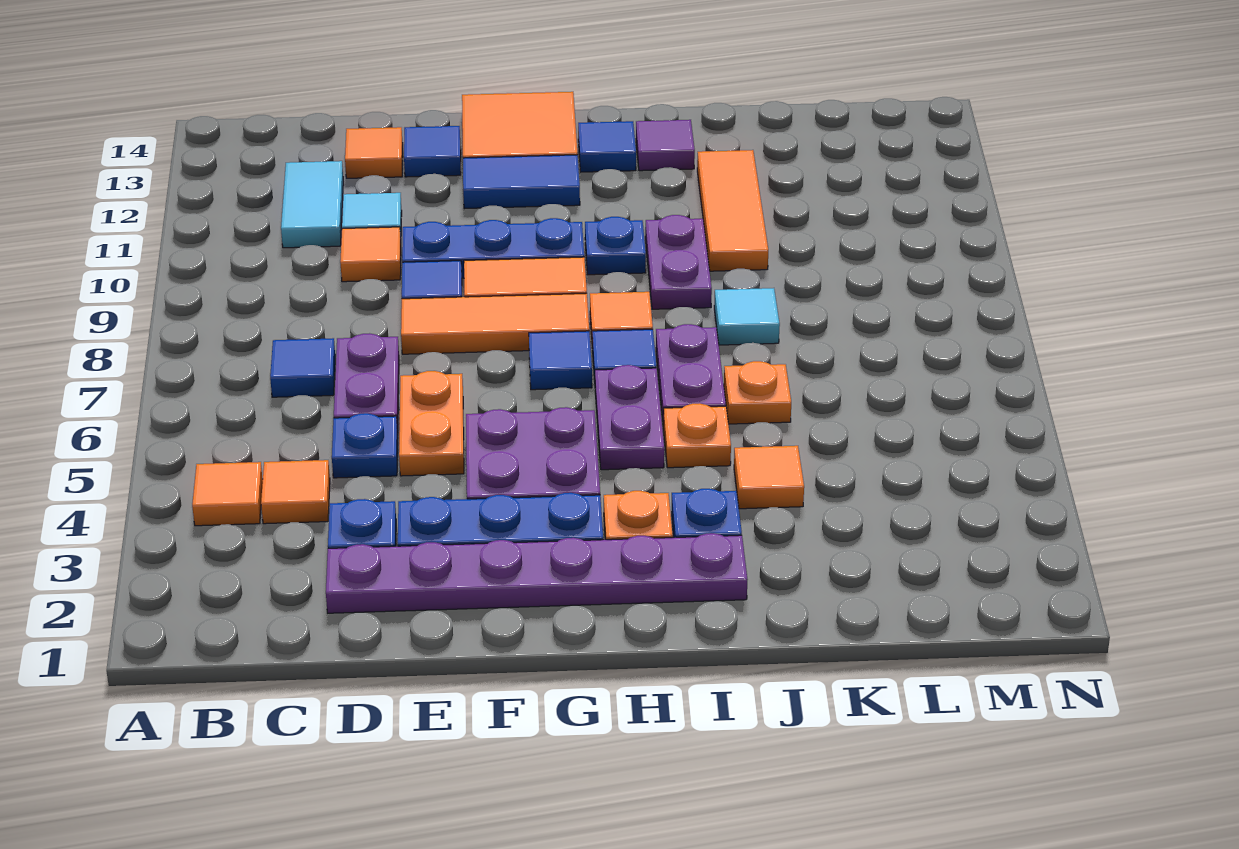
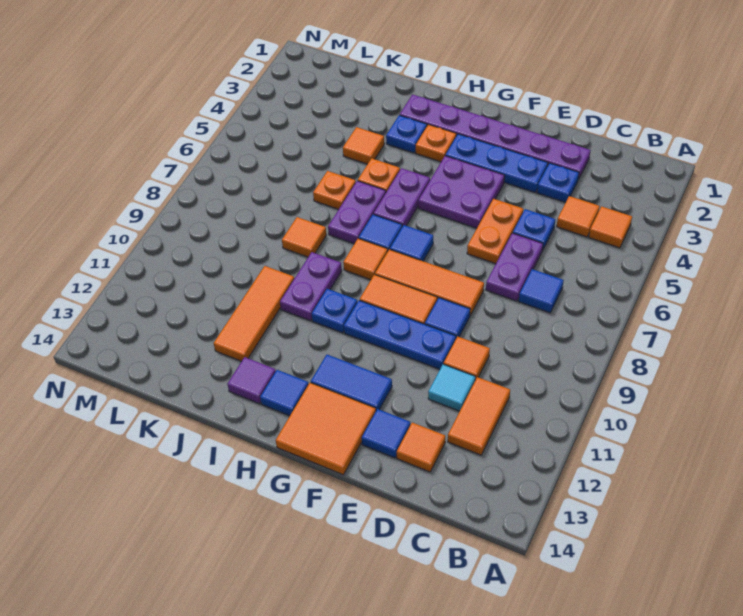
cyan 1x2 tile [281,161,343,248] -> orange 1x2 tile [448,377,510,455]
cyan 1x1 tile [714,288,780,345] -> orange 1x1 tile [282,217,326,257]

